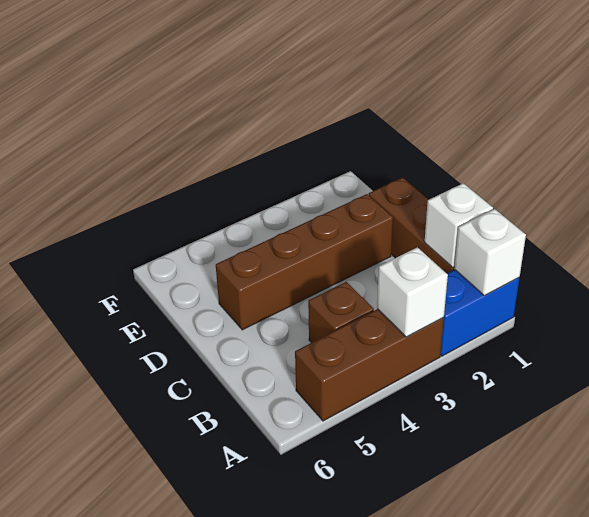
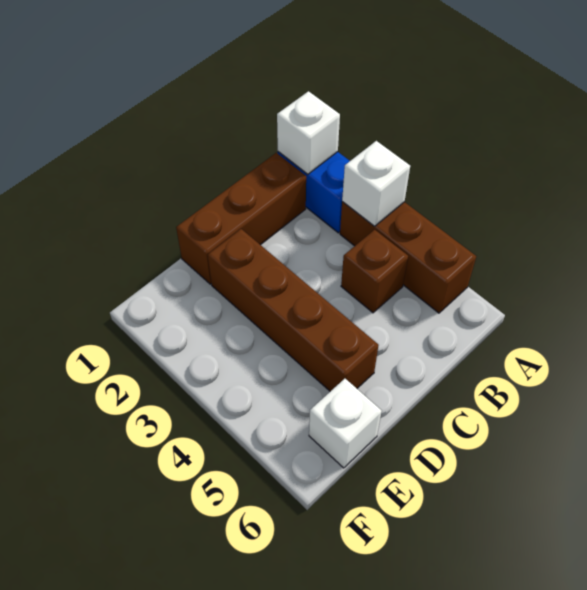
white 1x1 brick [425,183,493,268] -> white 1x1 brick moved to [309,379,382,468]

